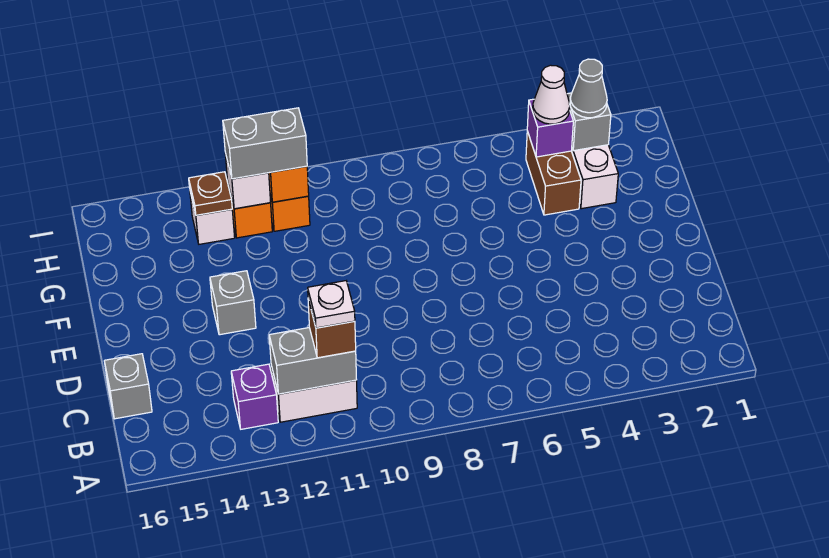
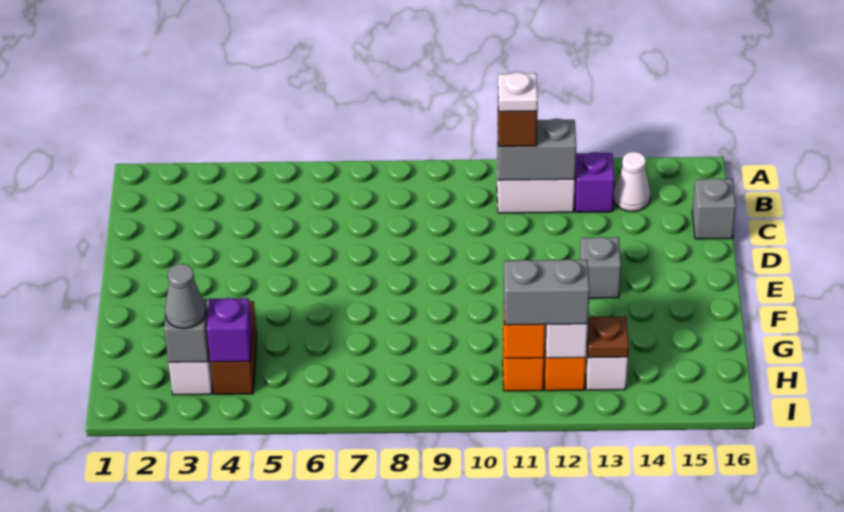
white 1x1 cone [533,65,570,124] -> white 1x1 cone moved to [613,152,651,212]

